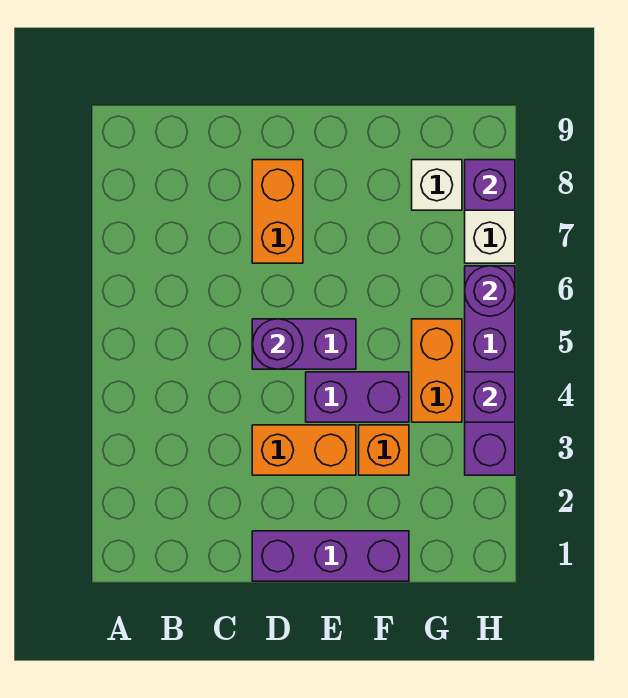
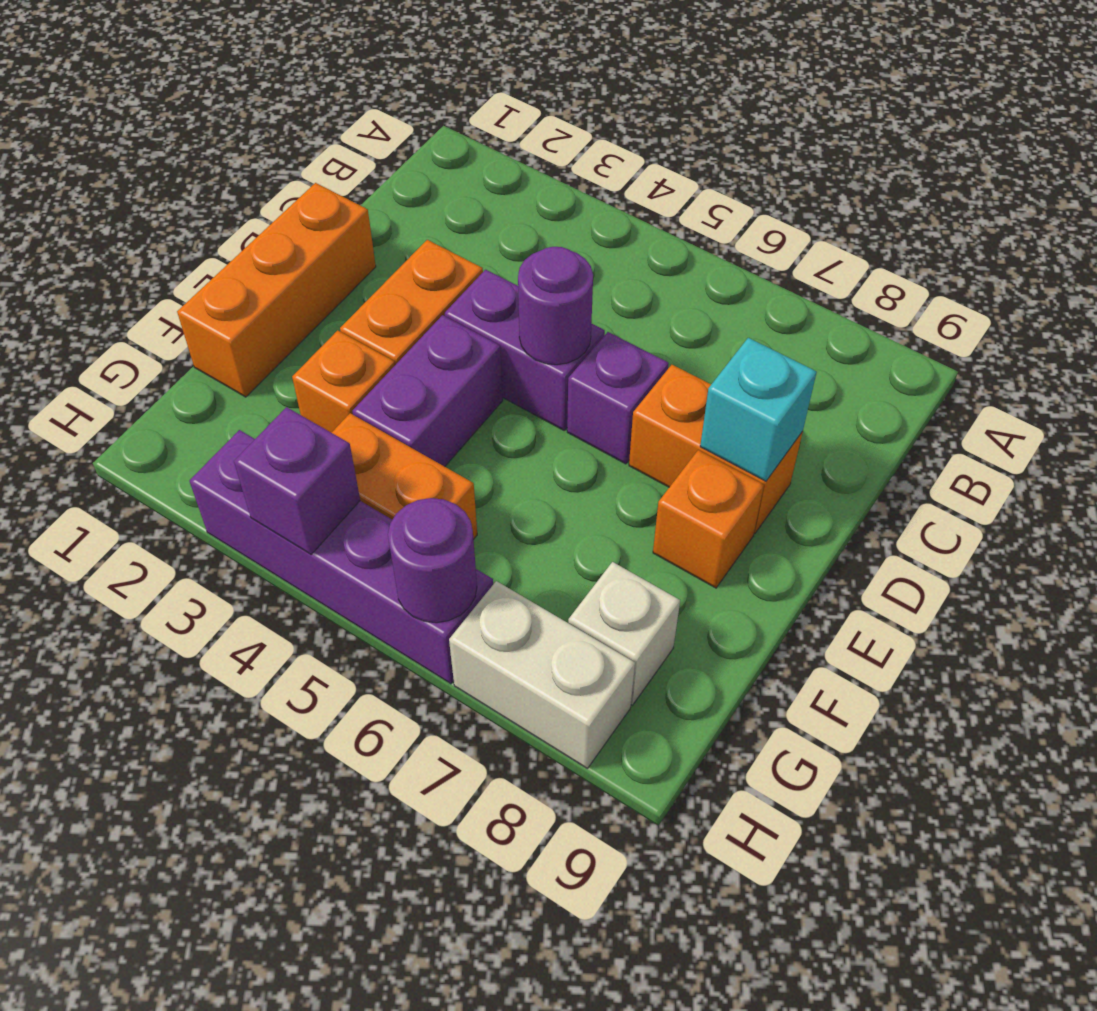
purple 1x3 brick [252,531,409,581] -> orange 1x3 brick [177,183,376,397]
purple 1x2 brick [252,319,356,369] -> purple 1x2 brick turned to [445,270,605,430]
none -> cyan 1x1 brick [700,338,817,481]
none -> orange 1x1 brick [653,450,764,588]
purple 1x1 brick [465,160,515,210] -> purple 1x1 brick moved to [567,332,669,464]

